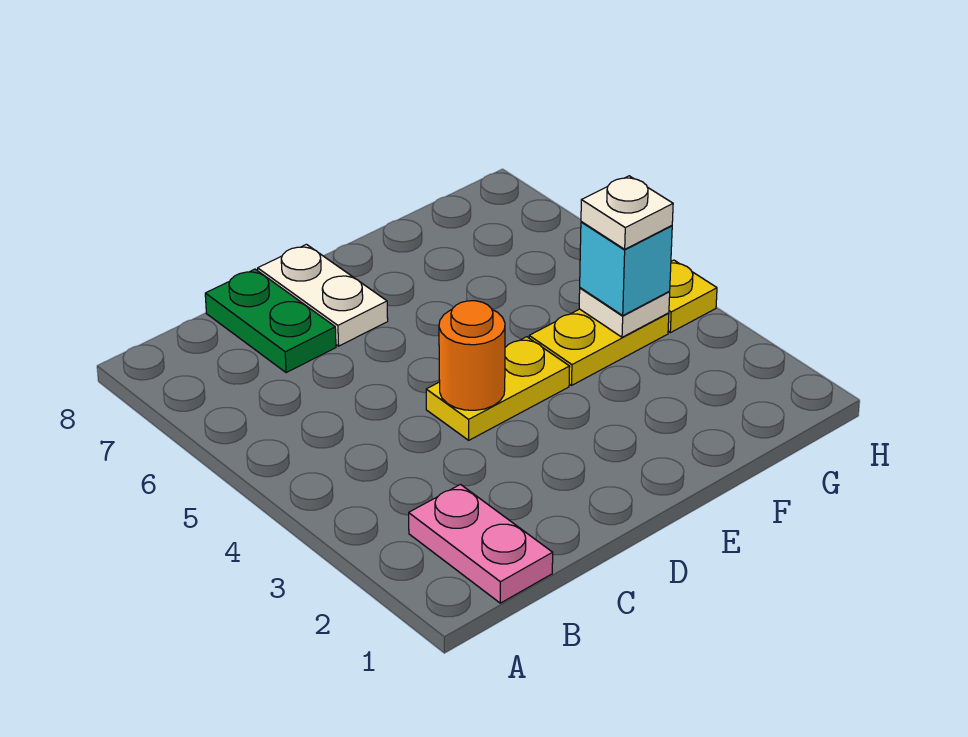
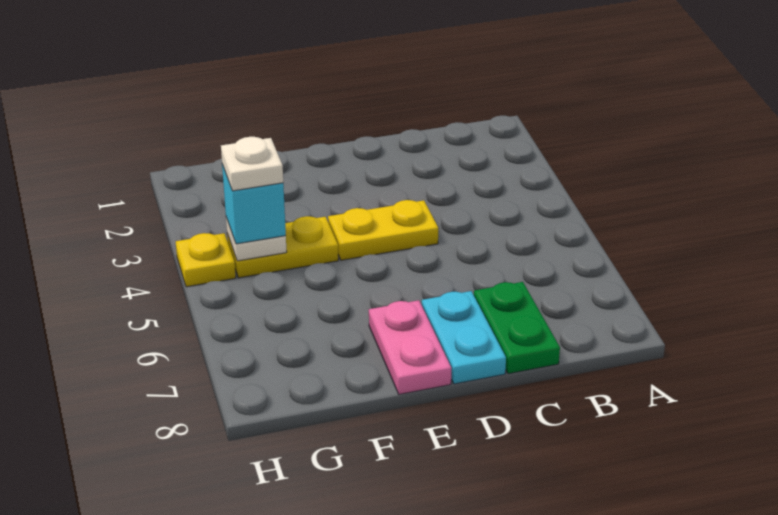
pink 1x2 plate [409,485,553,603] -> pink 1x2 plate moved to [369,300,451,394]
orange 1x1 round brick [439,301,505,410] -> none
white 1x2 plate [258,244,388,346] -> cyan 1x2 plate [422,291,506,384]

